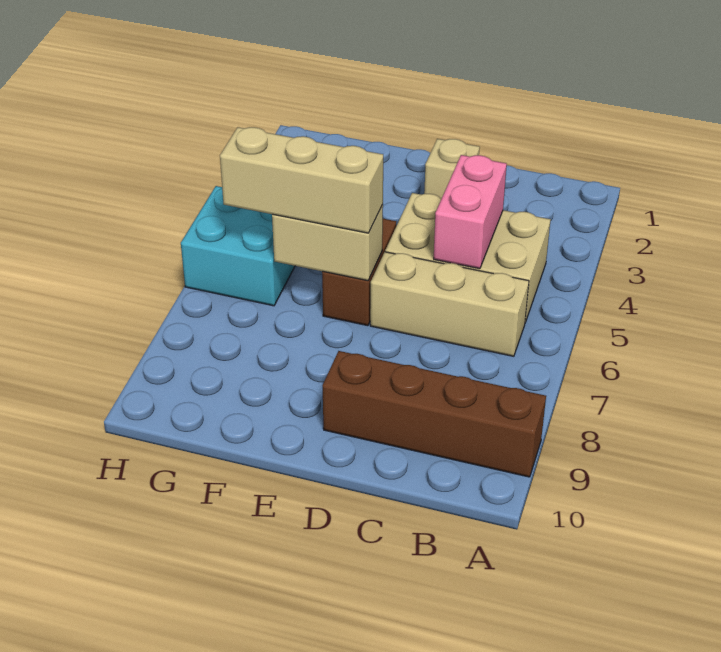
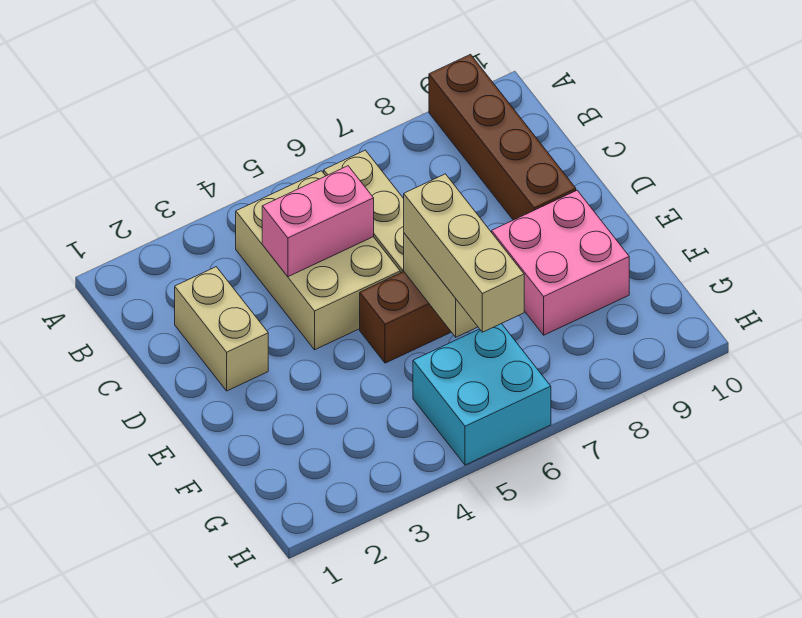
tan 1x1 brick [424,139,480,198] -> tan 1x2 brick [175,267,268,391]
none -> pink 2x2 brick [492,190,629,335]

